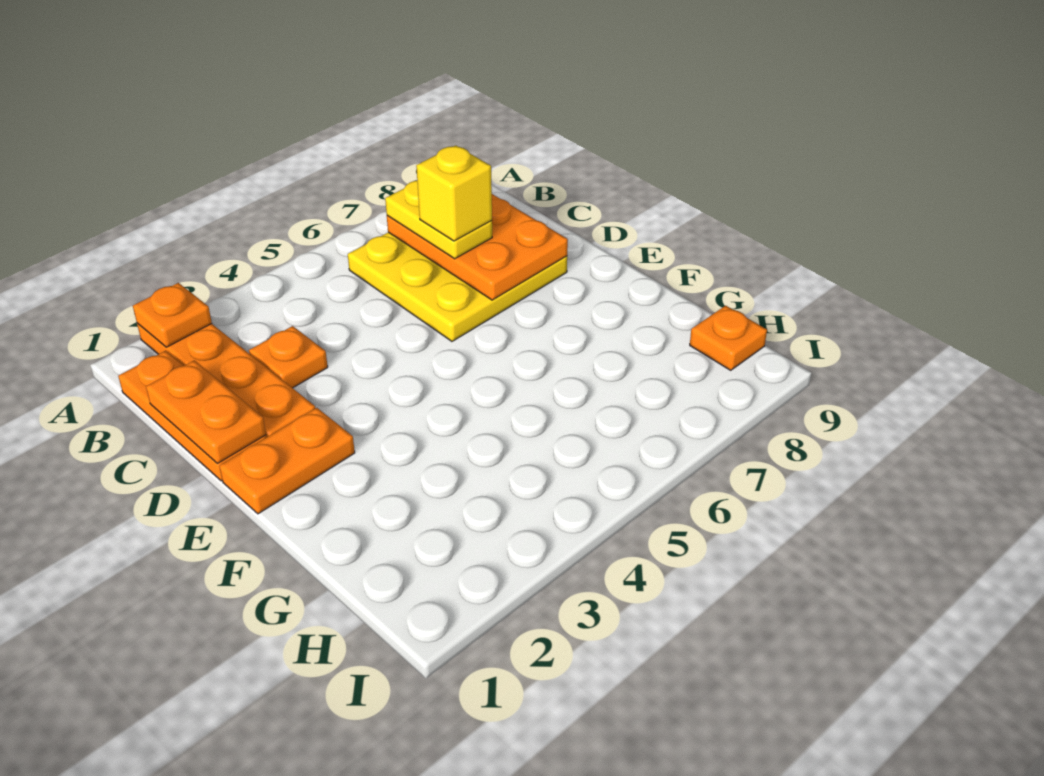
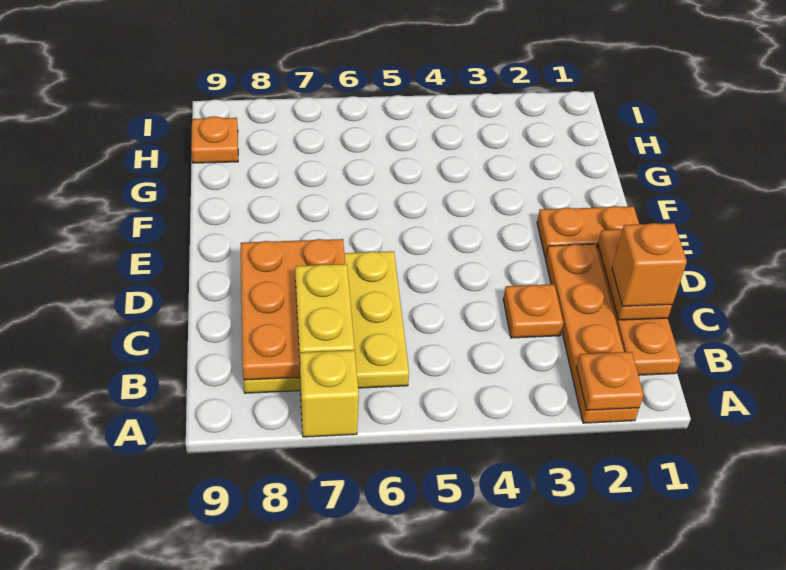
none -> orange 1x1 brick [612,223,687,306]
yellow 1x1 brick [416,145,492,241] -> yellow 1x1 brick moved to [300,350,359,437]

